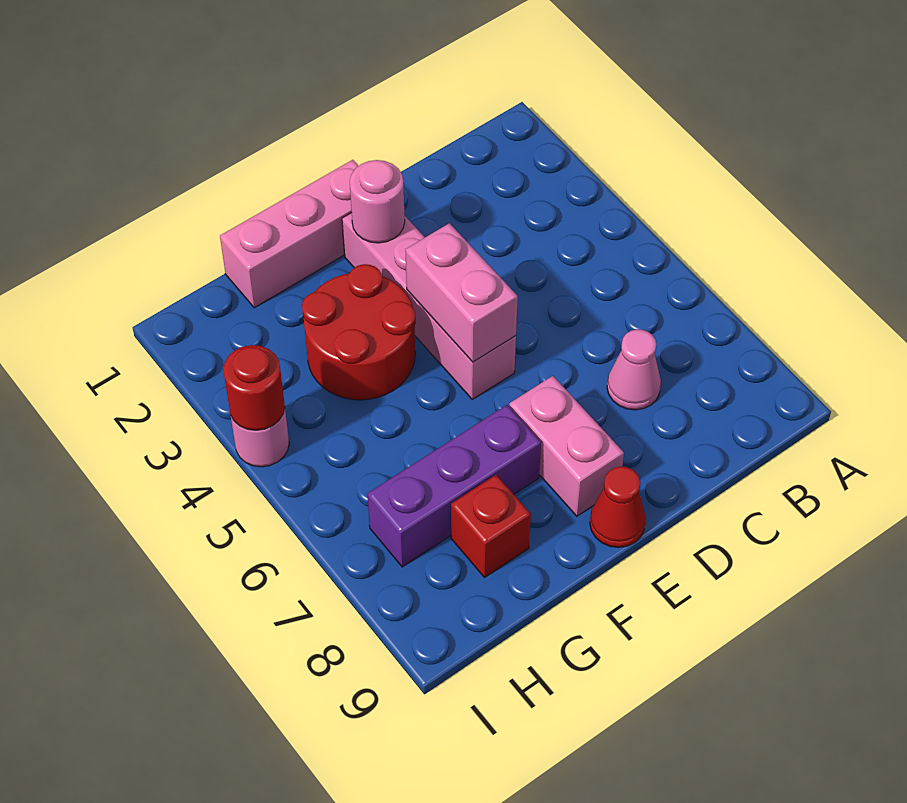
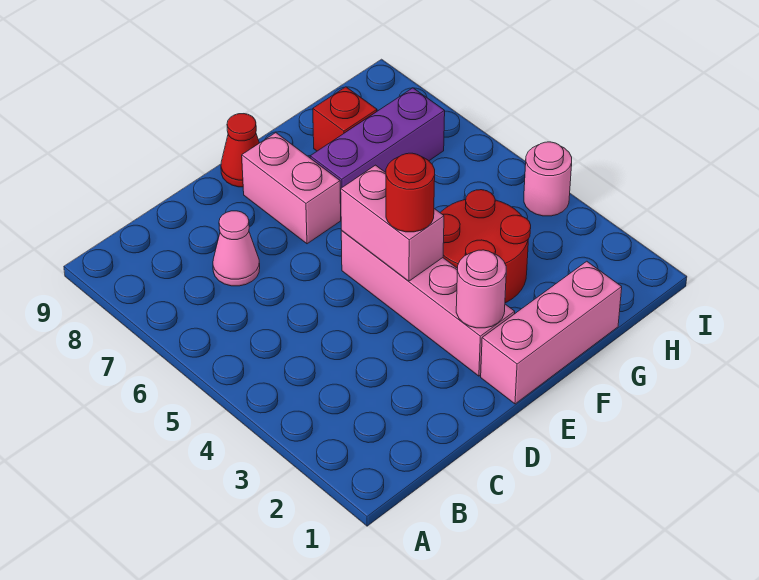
red 1x1 round brick [223,345,285,430] -> red 1x1 round brick moved to [386,153,435,232]

